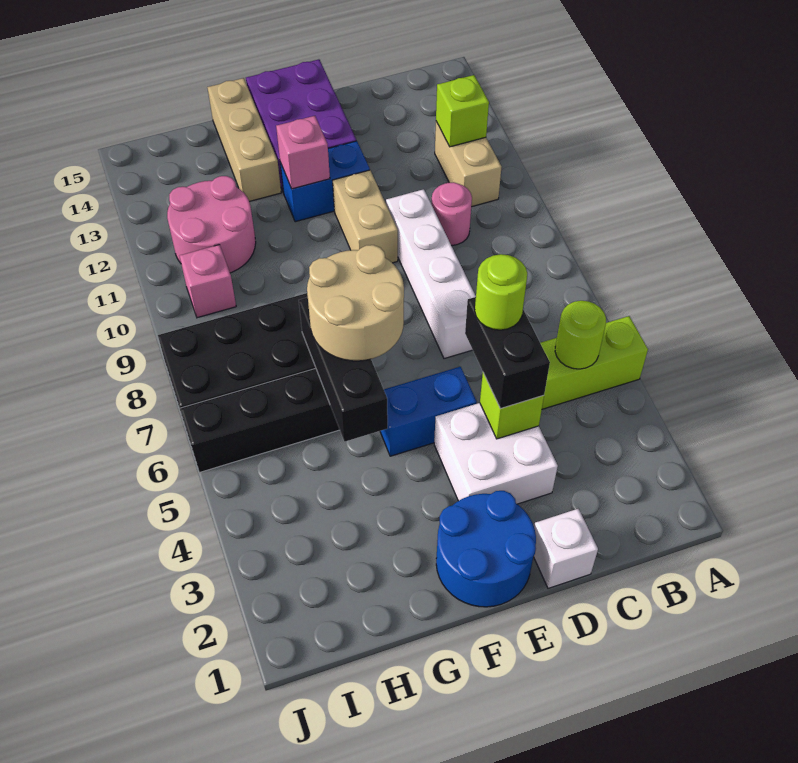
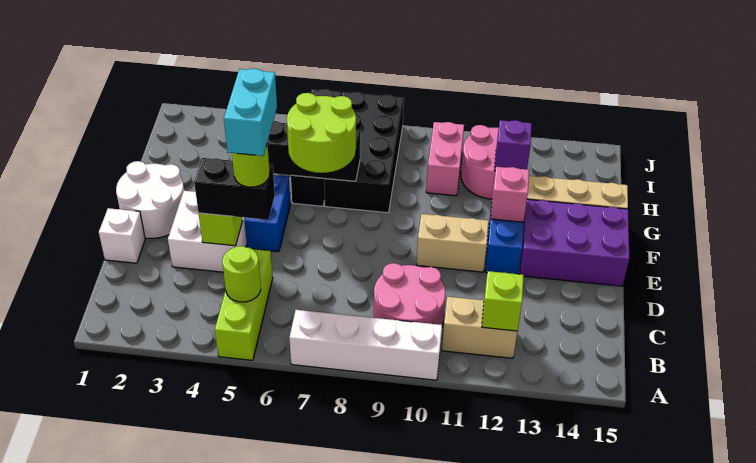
pink 1x1 round brick [431,182,472,246] -> pink 2x2 round brick [373,263,445,326]
none -> cyan 1x2 brick [224,69,277,156]
white 1x4 brick [386,189,476,359] -> white 1x4 brick moved to [289,310,442,380]
blue 2x2 round brick [436,491,536,607] -> white 2x2 round brick [116,161,184,238]
tan 2x2 round brick [307,245,404,361] -> lime 2x2 round brick [287,93,356,173]
none -> purple 1x1 brick [495,120,532,170]
pink 1x1 brick [180,245,236,318] -> pink 1x2 brick [426,122,464,196]

